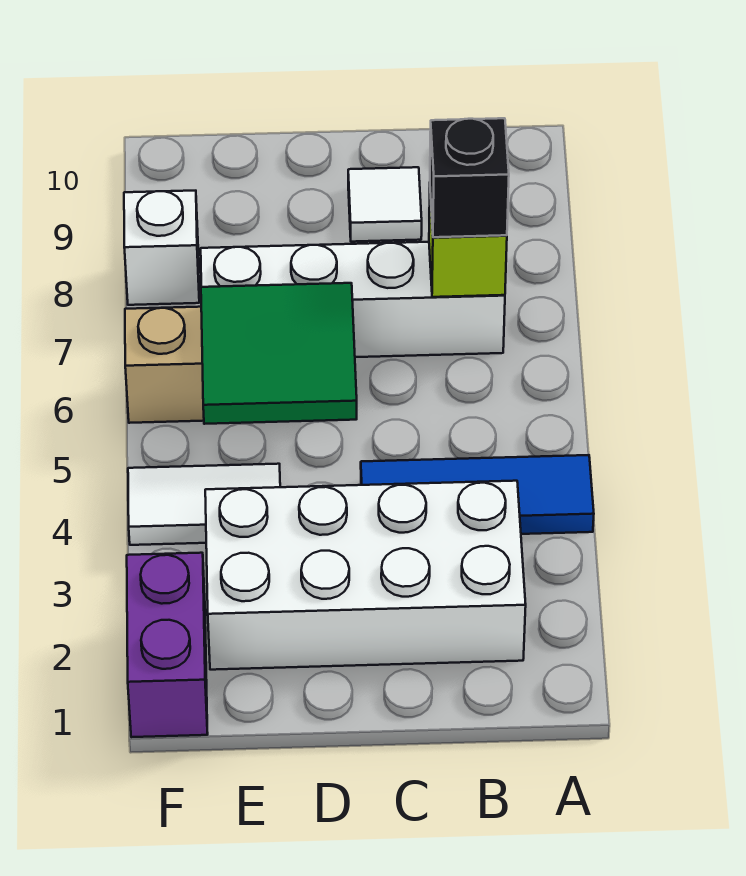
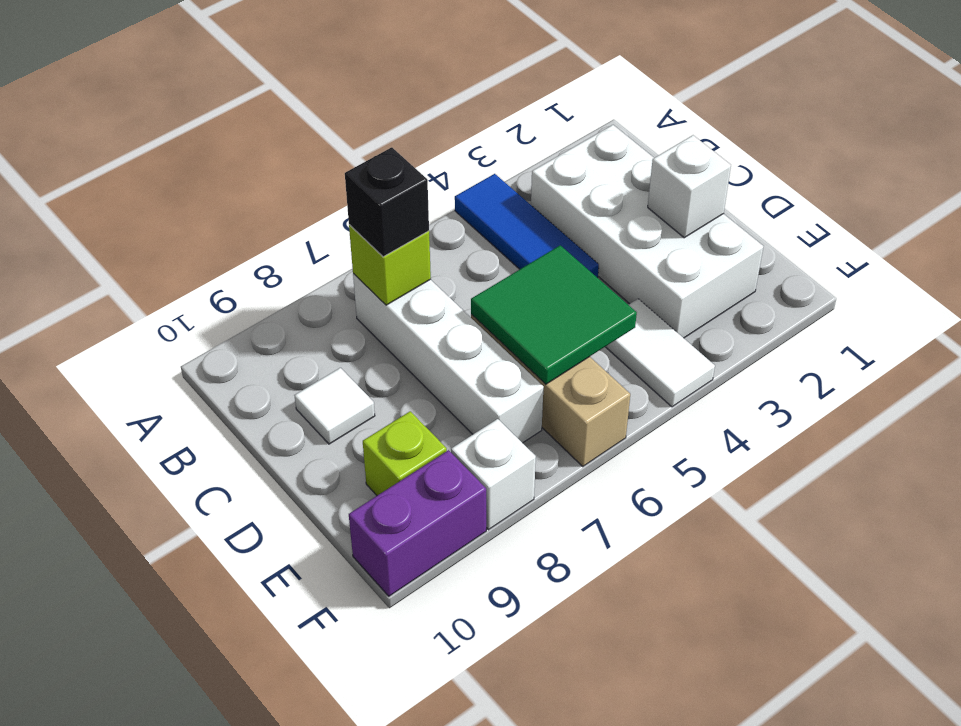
none -> white 1x1 brick [648,135,731,238]
none -> lime 1x1 brick [363,411,447,495]
purple 1x2 brick [127,553,208,737] -> purple 1x2 brick moved to [349,450,486,596]

